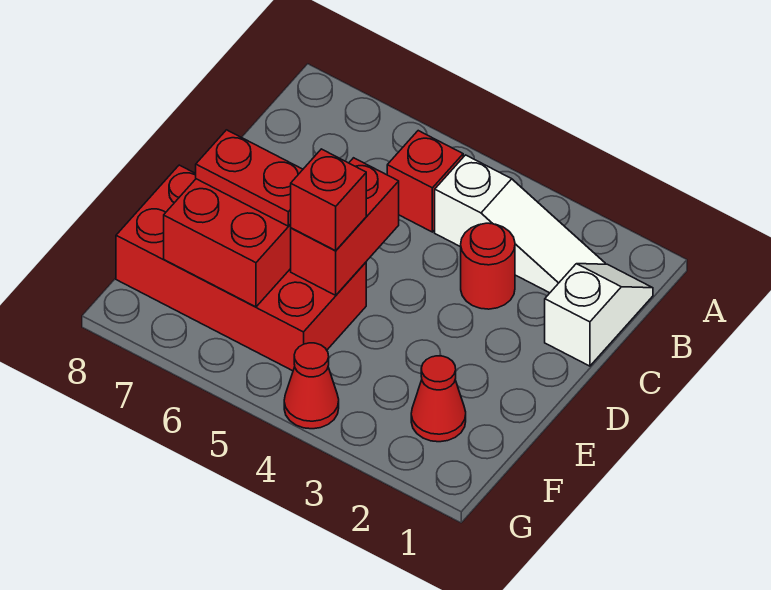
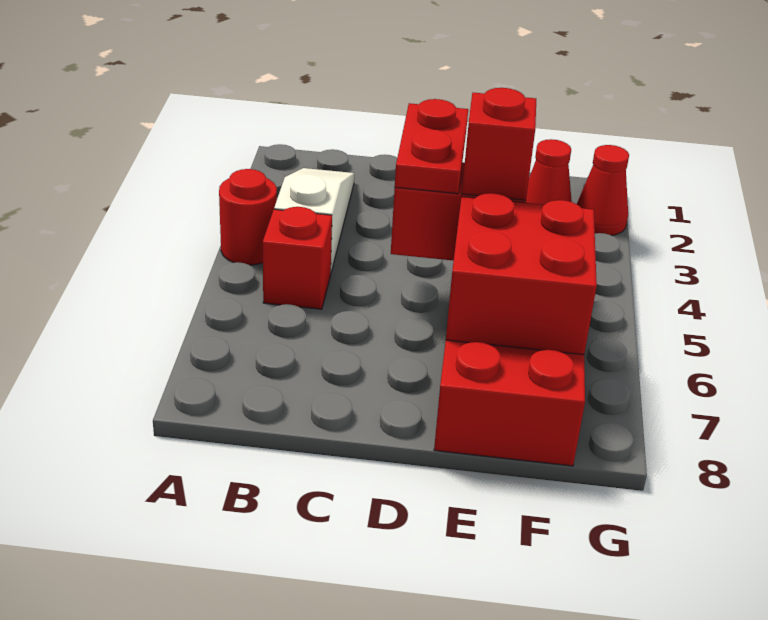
white 1x2 slope [545,264,653,366] -> none
red 1x1 round brick [461,223,515,309] -> red 1x1 round brick moved to [219,169,277,265]
red 1x2 plate [196,130,303,226] -> red 1x2 plate moved to [395,99,468,194]
red 1x1 cone [284,343,339,429] -> red 1x1 cone moved to [577,145,629,236]

